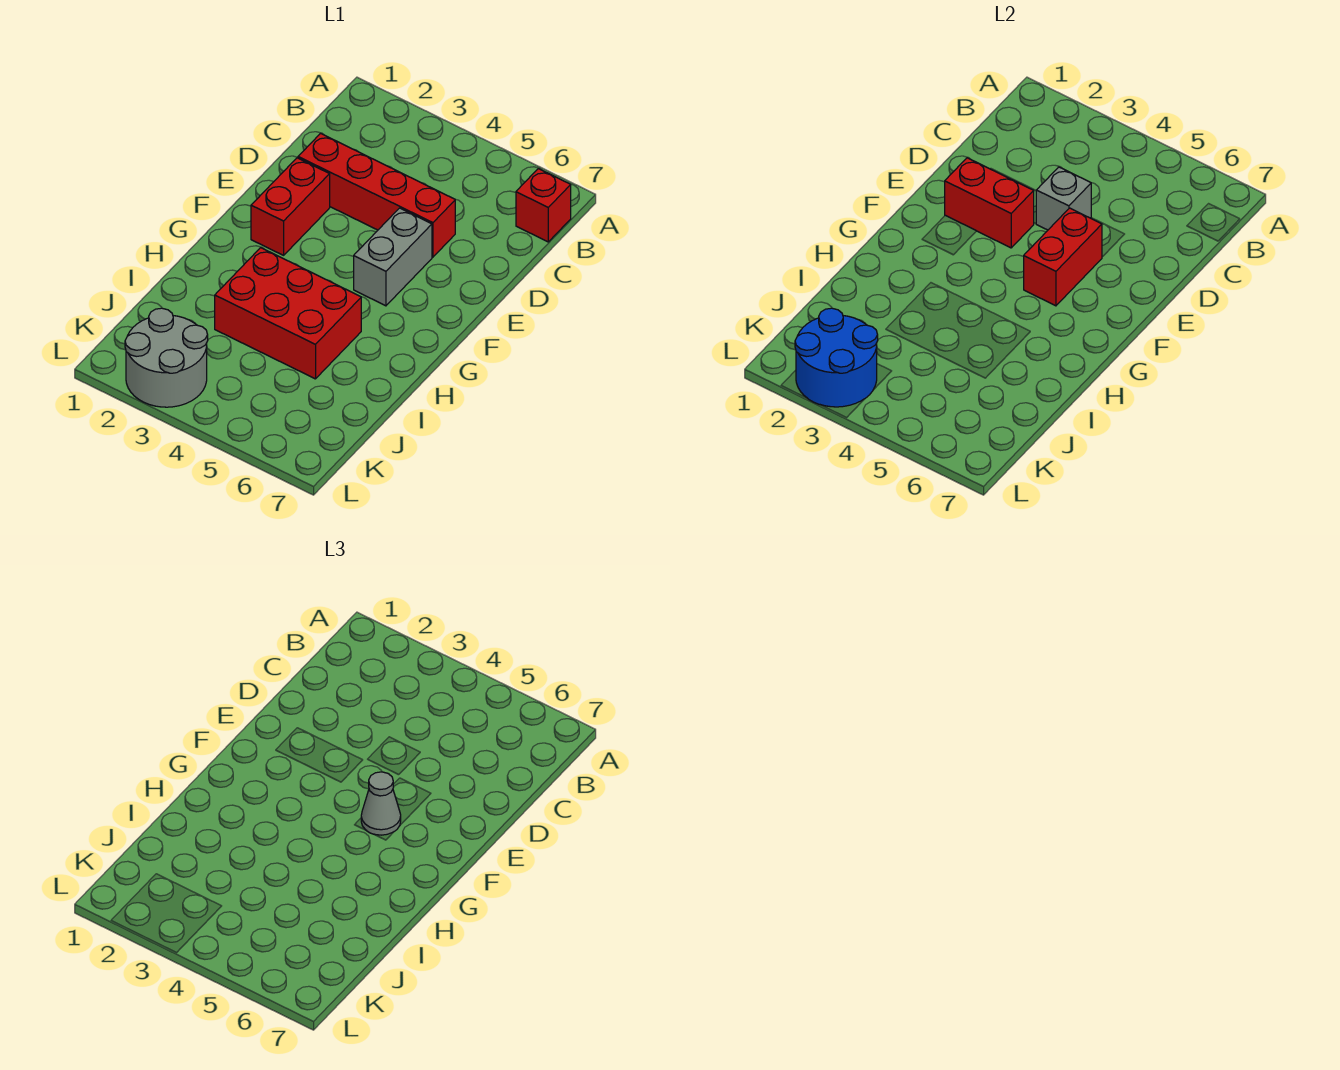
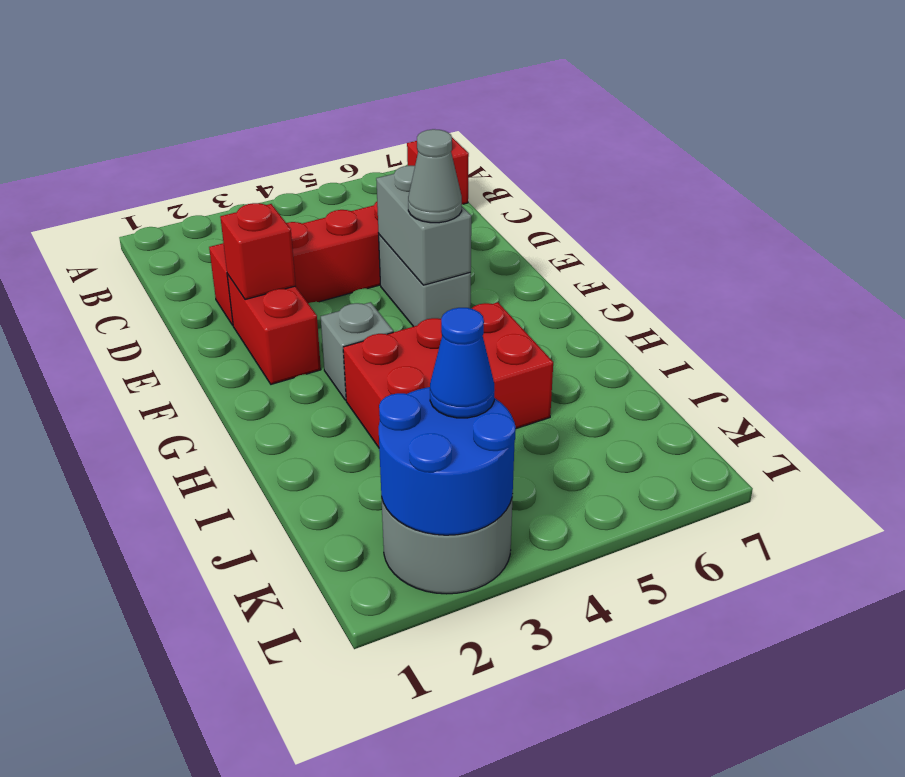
grey 1x1 brick [1036,167,1091,230] -> grey 1x1 brick moved to [321,302,393,400]
red 1x2 brick [945,158,1034,248] -> red 1x1 brick [220,203,296,300]
red 1x2 brick [1024,208,1102,306] -> grey 1x2 brick [376,166,471,285]
none -> blue 1x1 cone [430,308,495,418]

